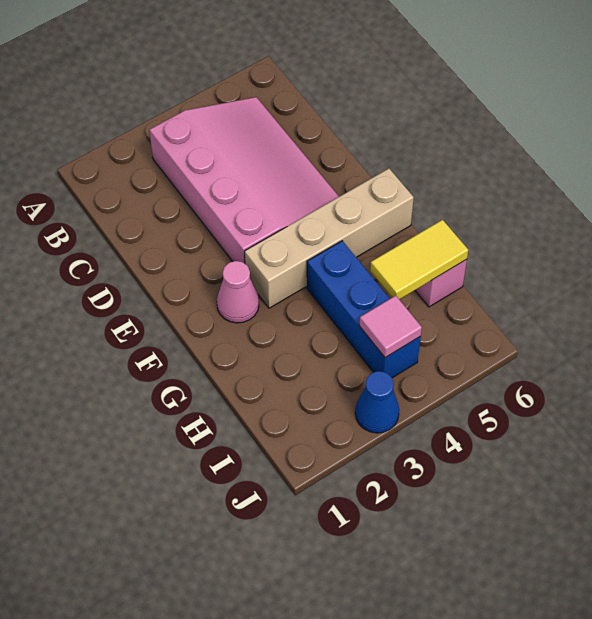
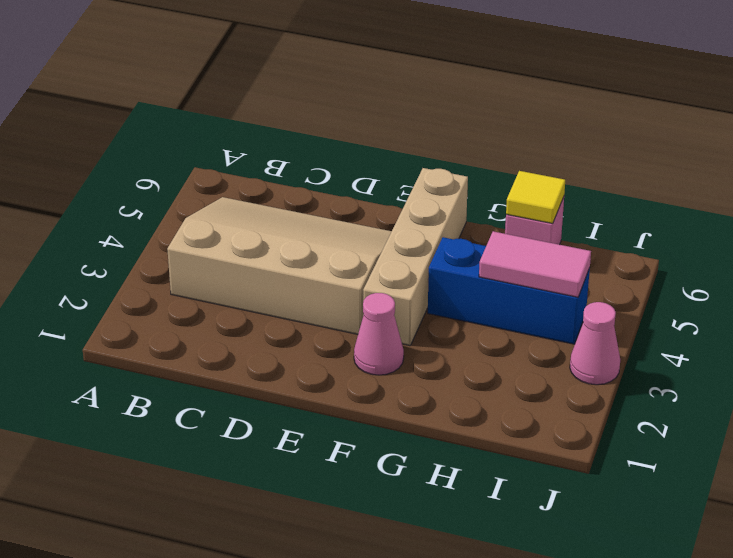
pink 3x4 slope [149,97,339,264] -> tan 3x4 slope [167,197,392,334]
yellow 1x2 tile [370,220,468,299] -> yellow 1x1 tile [506,171,565,223]
pink 1x1 tile [359,296,422,358] -> pink 1x2 tile [479,231,591,297]
blue 1x1 cone [355,371,399,433] -> pink 1x1 cone [570,302,620,385]

